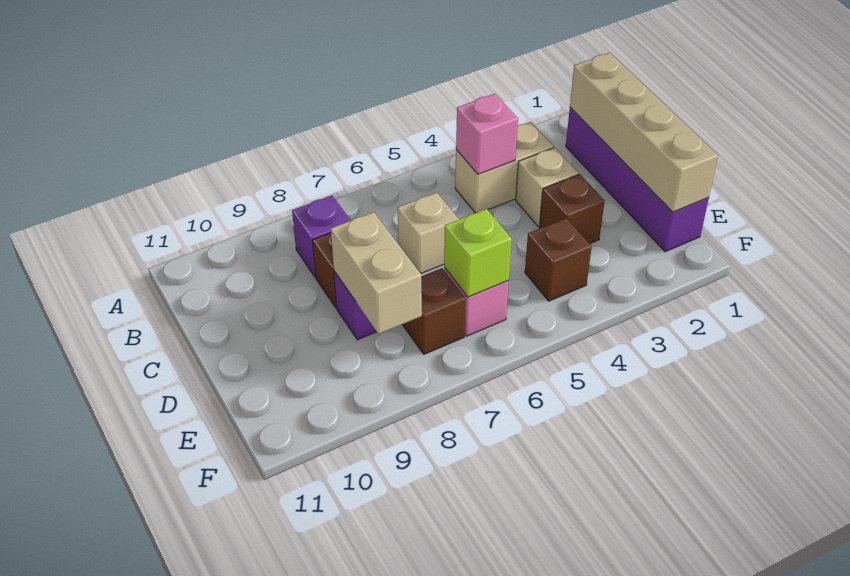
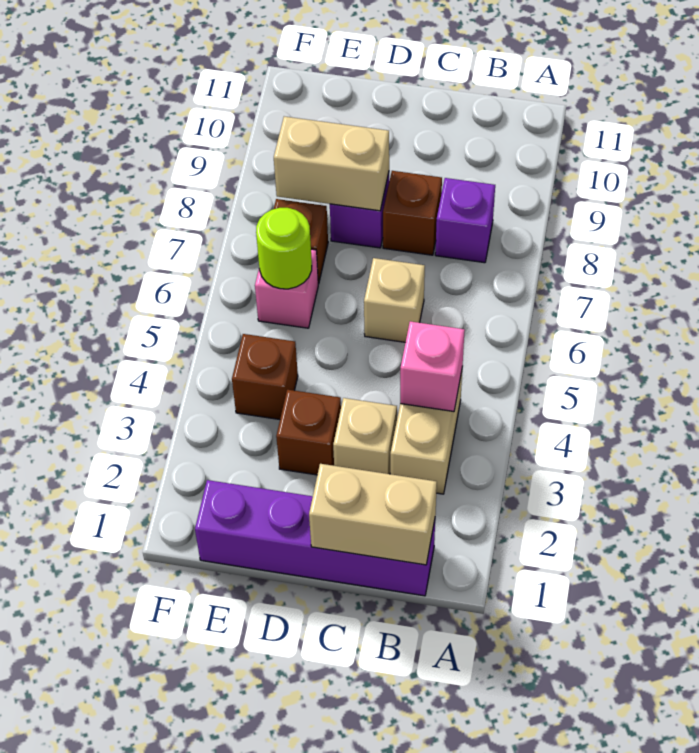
tan 1x4 brick [570,53,718,212] -> tan 1x2 brick [309,464,437,565]
lime 1x1 brick [444,209,512,297] -> lime 1x1 round brick [256,208,312,289]

